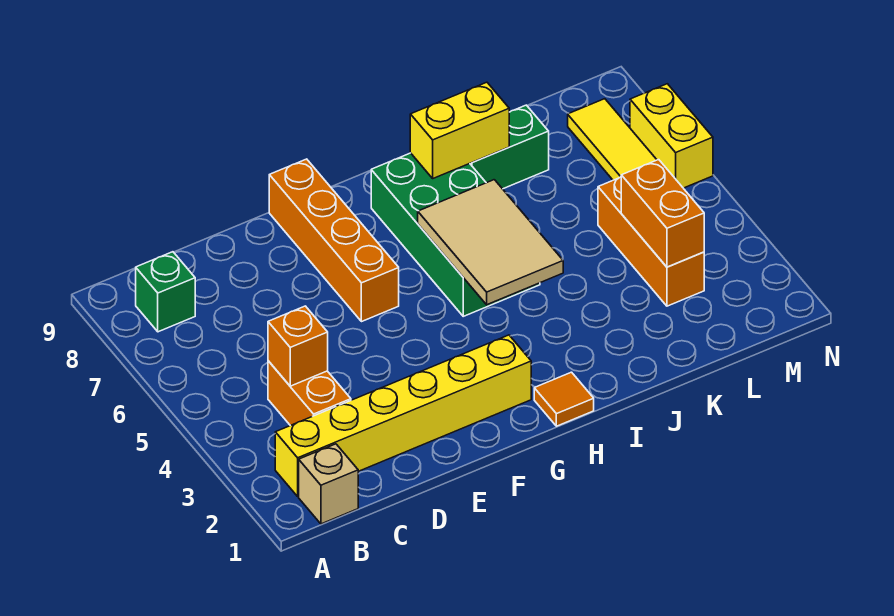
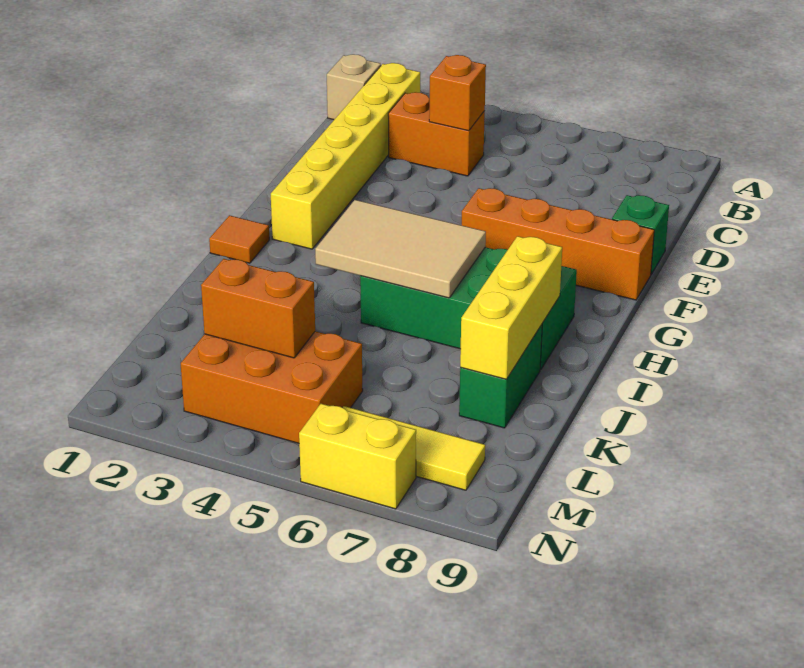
green 1x1 brick [136,252,195,332] -> green 1x1 brick moved to [612,195,669,274]
yellow 1x2 brick [410,82,509,178] -> yellow 1x3 brick [460,236,562,379]
orange 1x3 brick [598,177,704,306] -> orange 2x3 brick [181,331,363,443]

